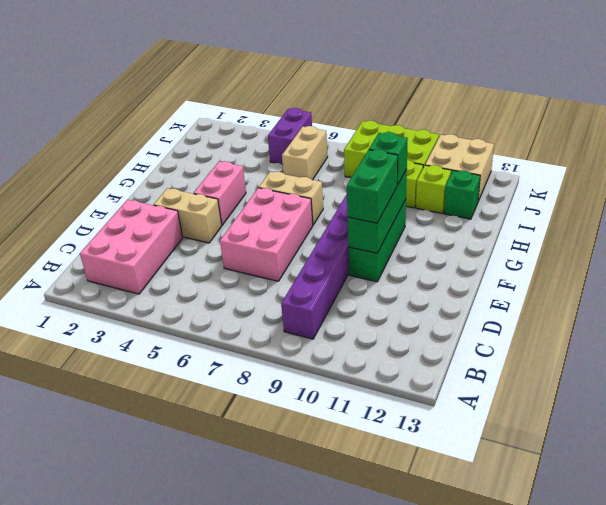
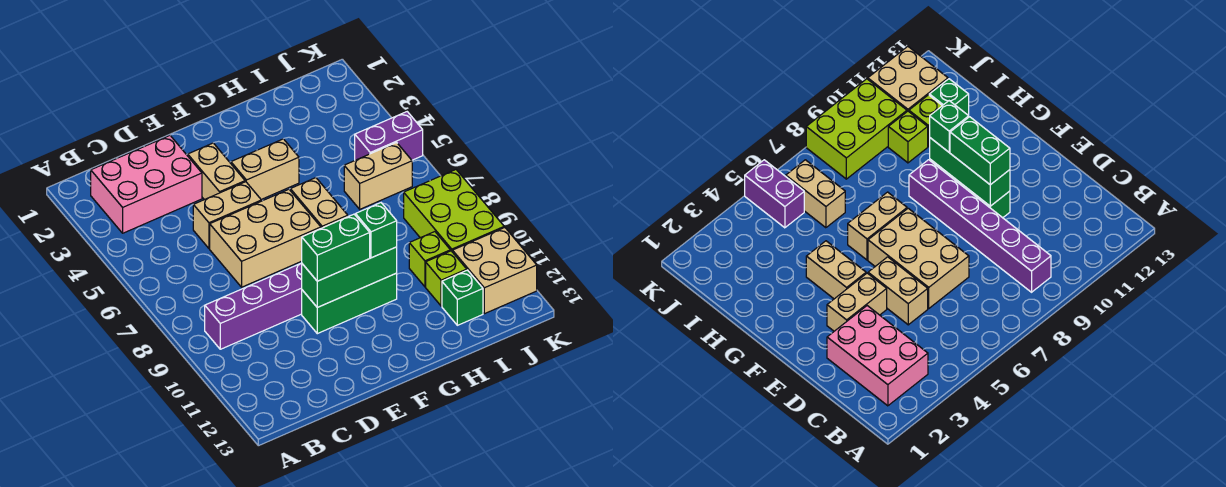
none -> tan 1x2 brick [193,182,261,249]
pink 2x3 brick [220,188,313,281] -> tan 2x3 brick [210,189,321,287]
pink 1x2 brick [194,161,246,225] -> tan 1x2 brick [231,139,299,199]

